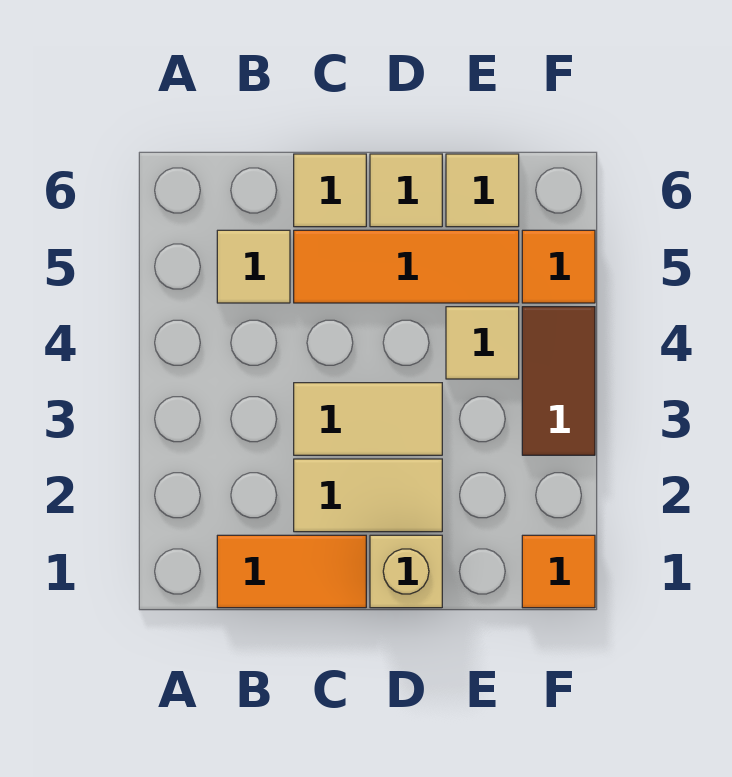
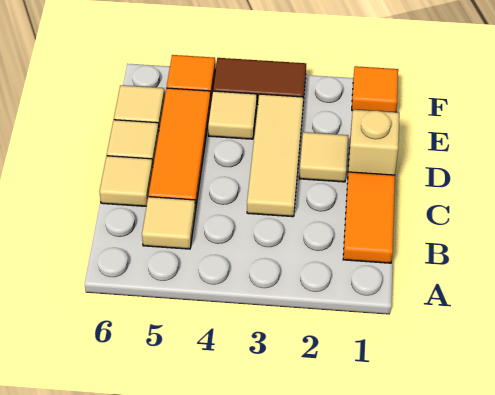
tan 1x2 tile [294,459,442,532] -> tan 1x1 tile [299,132,348,182]
tan 1x2 tile [294,383,442,455] -> tan 1x3 tile [247,94,303,217]

